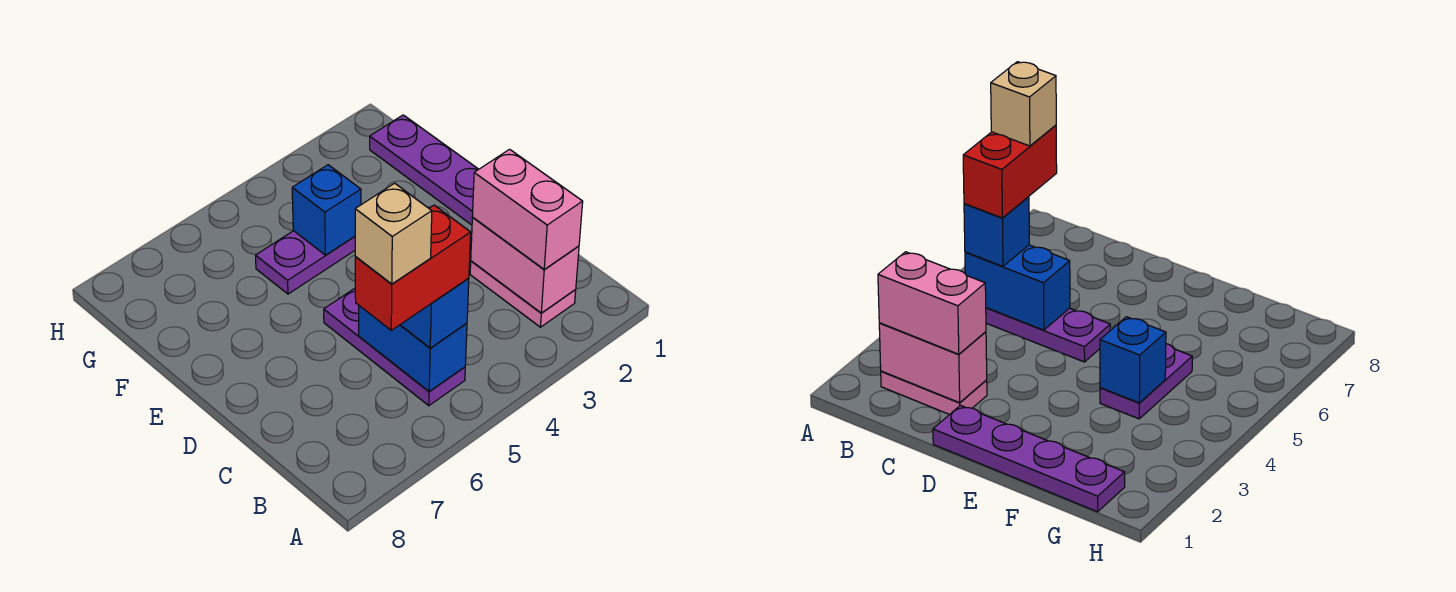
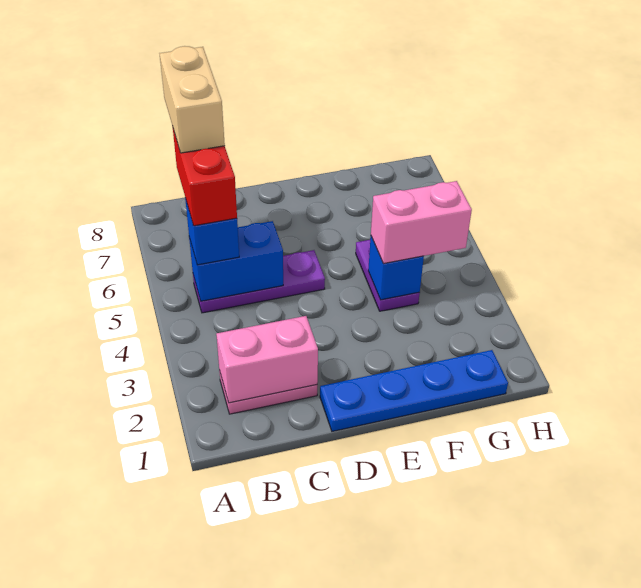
pink 1x2 brick [472,149,583,270] -> pink 1x2 brick moved to [371,181,472,264]
tan 1x1 brick [355,183,432,284] -> tan 1x2 brick [159,46,225,153]
purple 1x4 plate [370,115,479,225] -> blue 1x4 plate [320,350,508,431]

